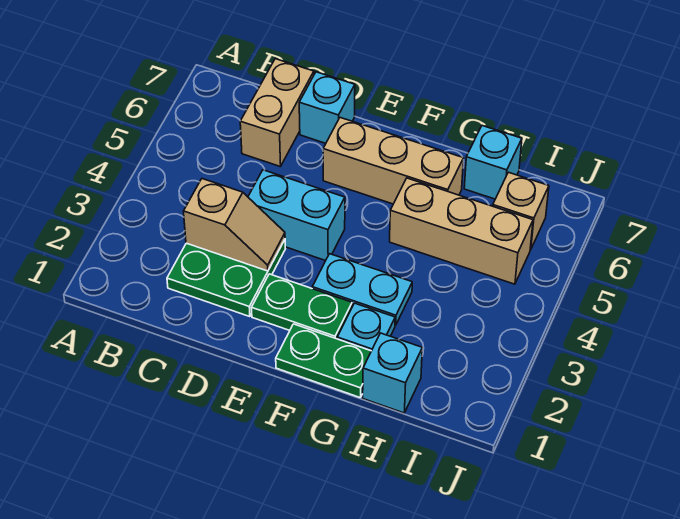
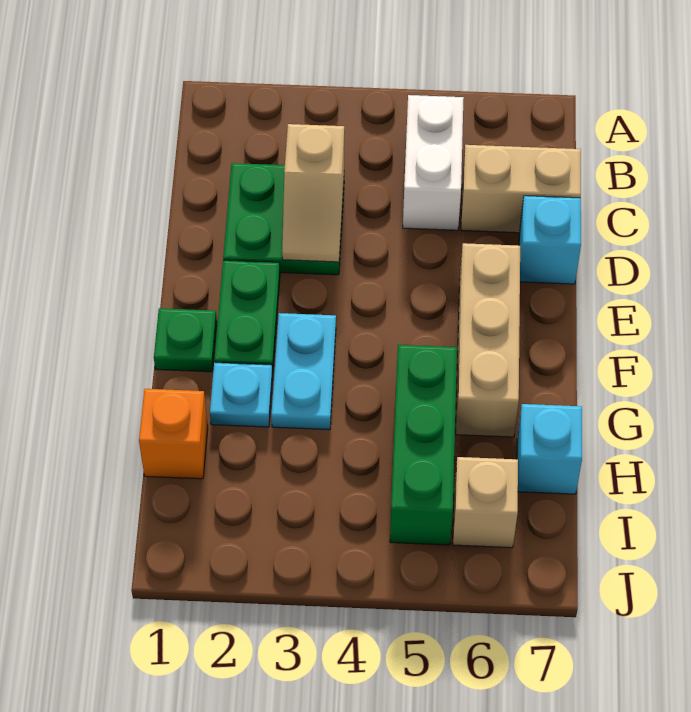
none -> white 1x2 brick [403,95,464,230]
cyan 1x2 brick [248,170,345,261] -> none
green 1x2 plate [276,324,371,398] -> green 1x1 plate [154,308,217,372]
tan 1x3 brick [390,178,533,284] -> green 1x3 brick [390,345,457,545]
cyan 1x1 brick [363,333,422,413] -> orange 1x1 brick [139,389,208,479]

